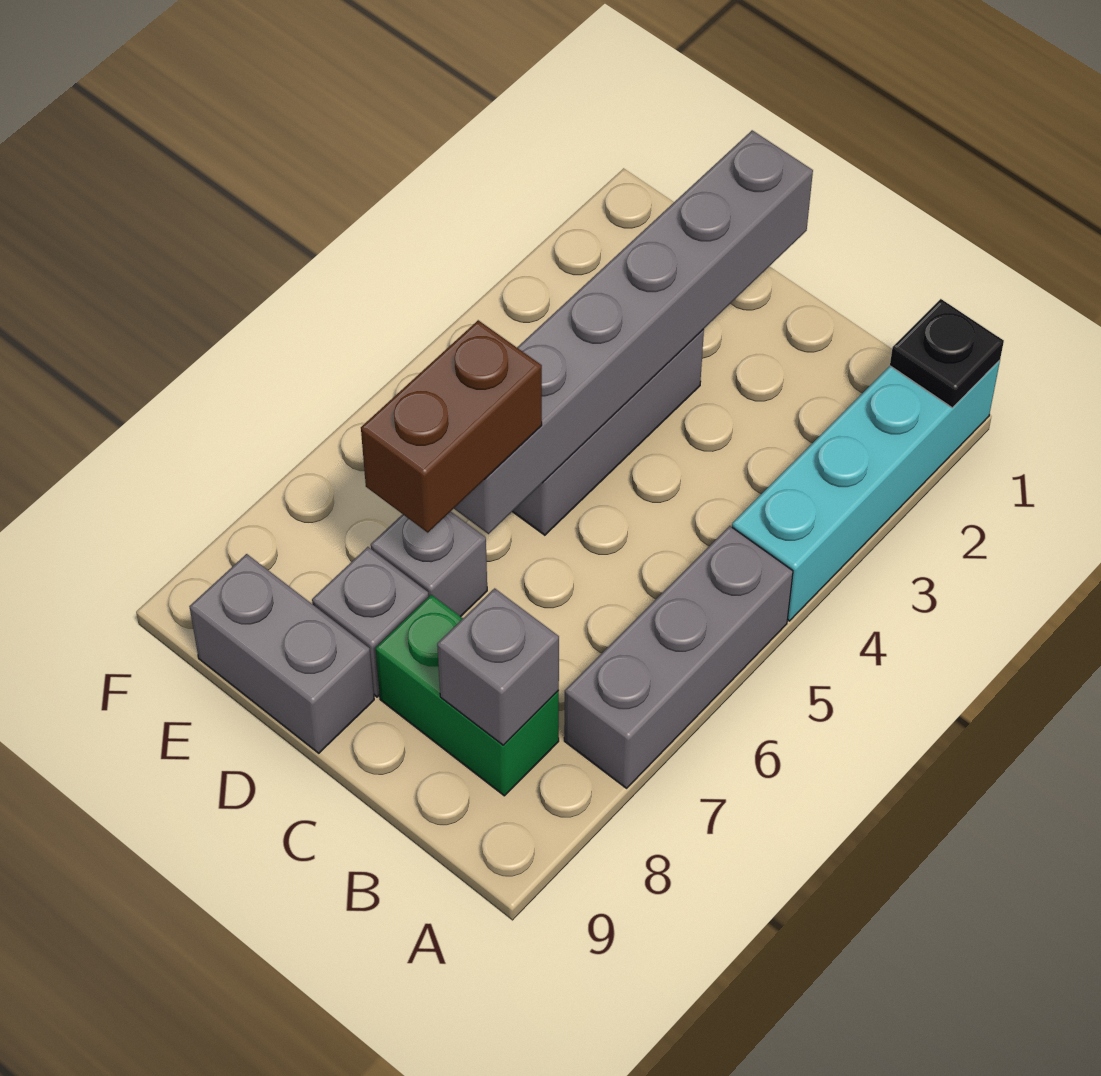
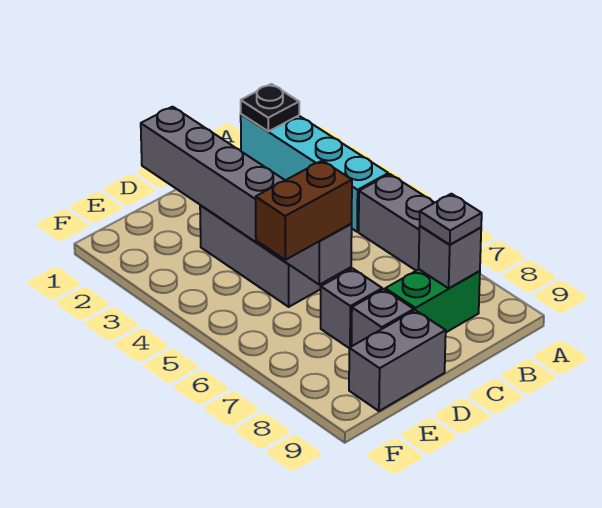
none -> grey 1x1 plate [420,194,482,245]
brown 1x2 brick [361,320,542,533] -> brown 1x2 brick turned to [256,161,352,260]

